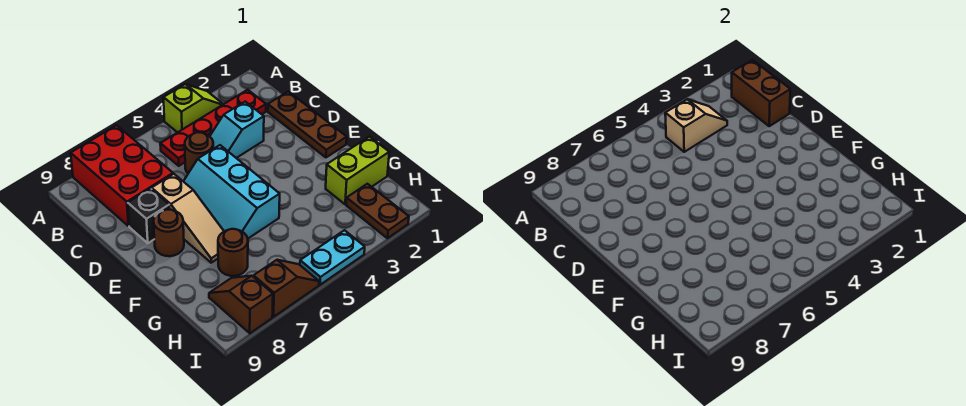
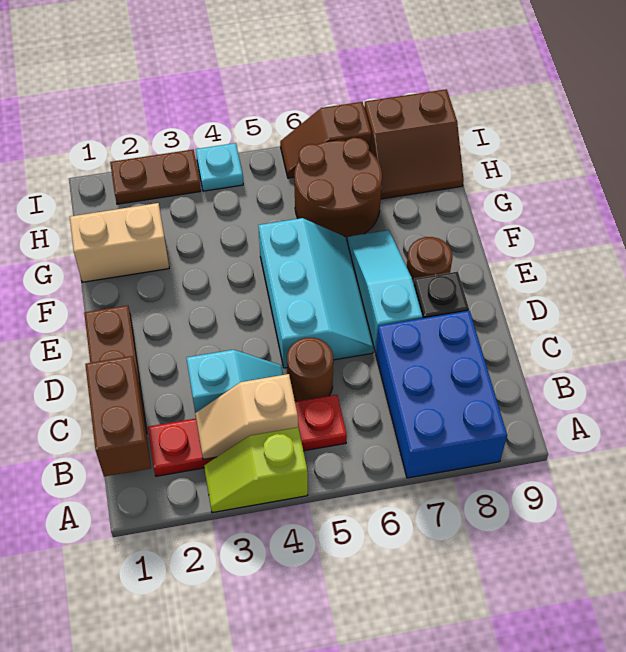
red 2x3 brick [71,125,173,226] -> blue 2x3 brick [376,311,507,478]
tan 1x3 slope [152,174,224,263] -> cyan 1x3 slope [347,230,422,353]
lime 1x2 brick [326,137,389,204] -> tan 1x2 brick [70,203,169,282]
brown 1x1 round brick [218,229,248,276] -> brown 2x2 round brick [294,138,382,241]
brown 1x2 plate [346,184,409,238] -> brown 1x2 plate turned to [110,150,201,204]
brown 1x2 slope [209,276,273,333] -> brown 2x2 slope [364,89,464,199]
cyan 1x2 plate [300,230,365,285] -> cyan 1x1 plate [196,143,243,191]

